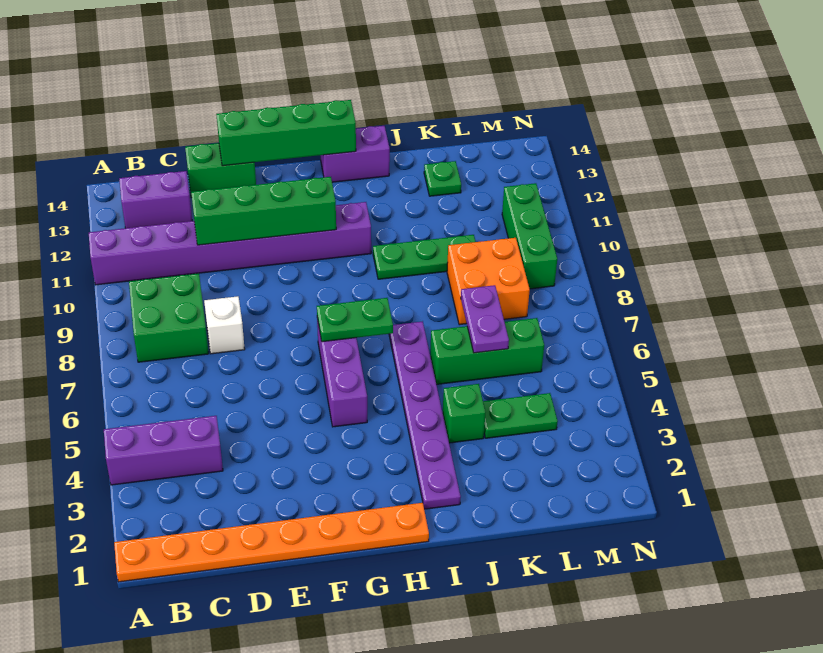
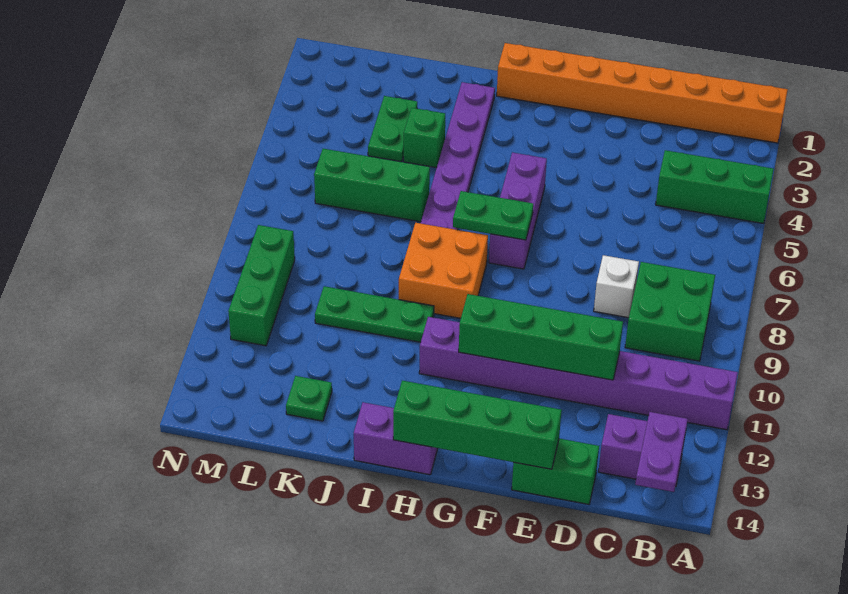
orange 1x8 plate [114,503,429,582] -> orange 1x8 brick [497,43,788,143]
purple 1x3 brick [104,416,223,485] -> green 1x3 brick [656,150,774,224]
green 1x2 plate [483,393,558,438] -> green 1x2 plate turned to [368,96,417,162]
purple 1x2 plate [461,285,509,353] -> purple 1x2 plate moved to [635,412,688,492]
orange 2x2 brick [447,238,530,325] -> orange 2x2 brick moved to [399,223,488,318]

